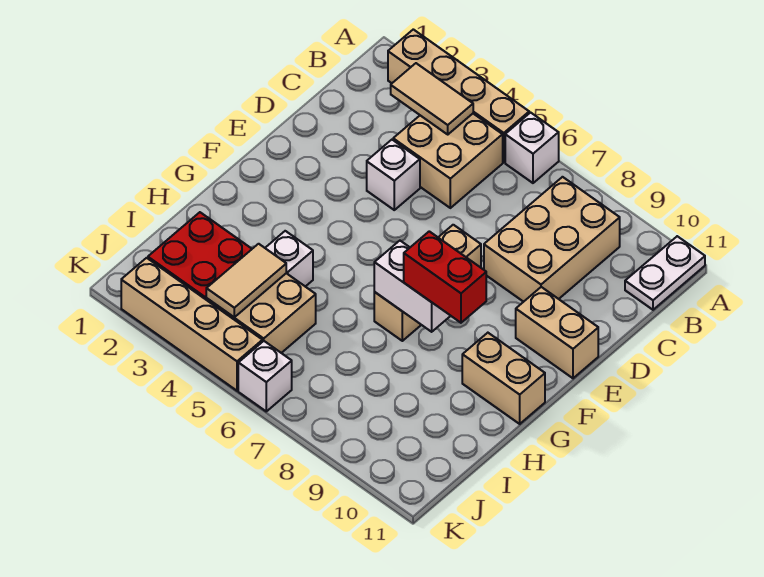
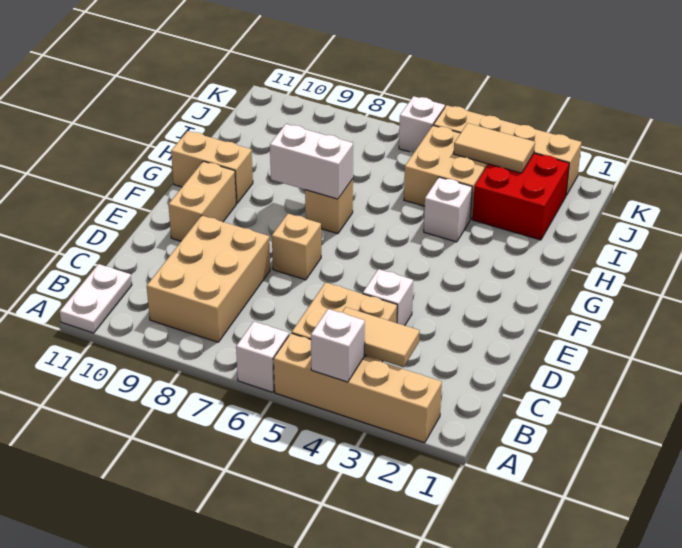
none -> white 1x1 brick [311,309,365,382]
tan 1x2 brick [516,287,598,378] -> tan 1x2 brick turned to [168,161,236,241]
red 1x2 brick [404,231,486,323] -> none
tan 1x2 tile [206,244,286,317] -> tan 1x2 tile turned to [454,123,535,173]

